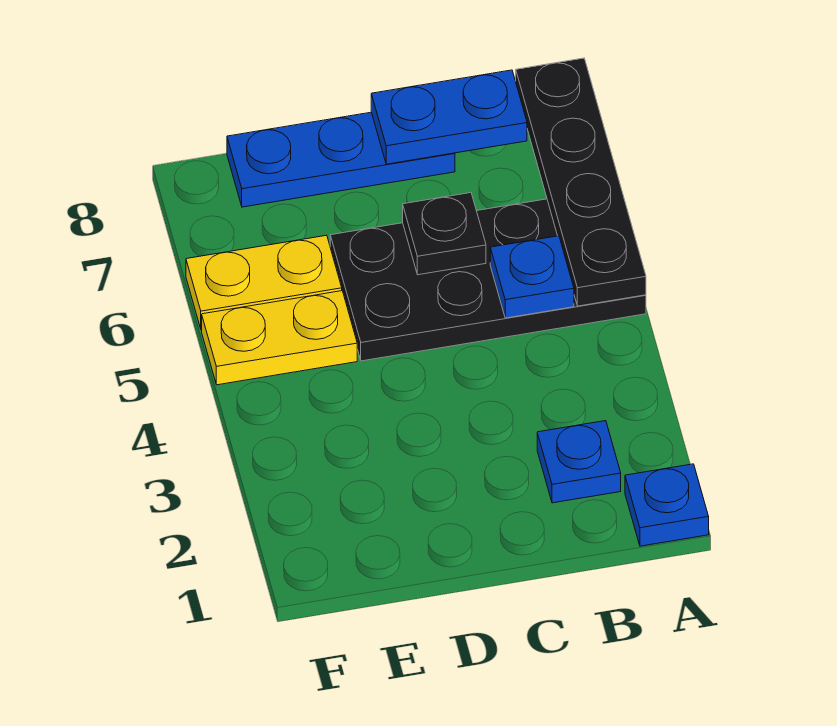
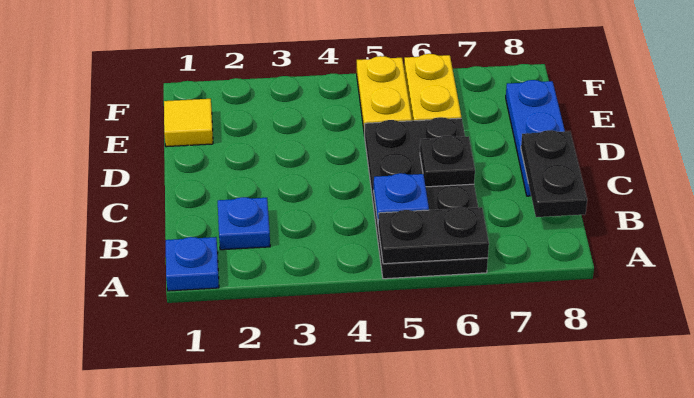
black 1x4 plate [516,58,646,306] -> black 1x2 plate [378,207,489,264]
blue 1x2 plate [371,70,527,164] -> black 1x2 plate [521,130,587,217]
none -> yellow 1x1 tile [164,99,213,147]

